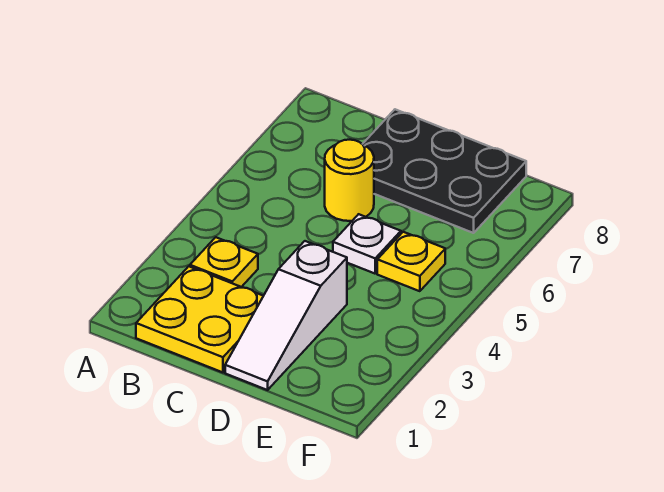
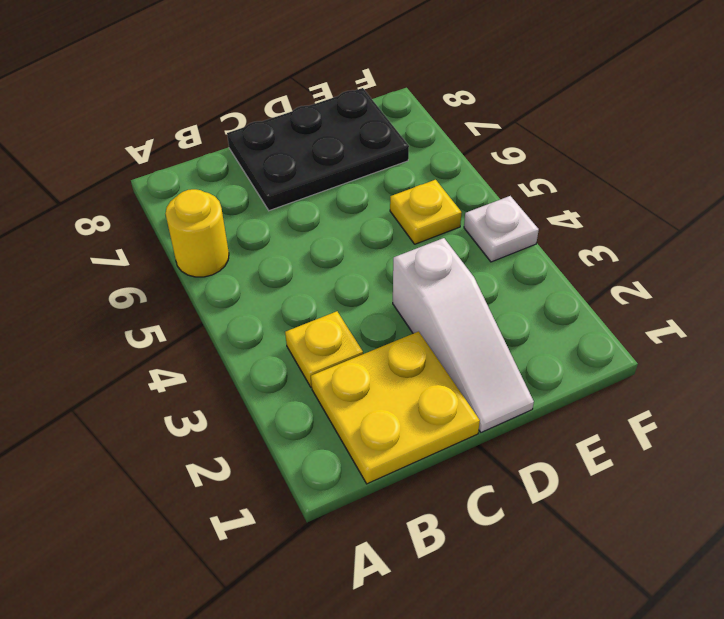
yellow 1x1 round brick [325,140,374,221] -> yellow 1x1 round brick moved to [165,189,229,277]
white 1x1 plate [333,214,401,274] -> white 1x1 plate moved to [464,196,539,262]

